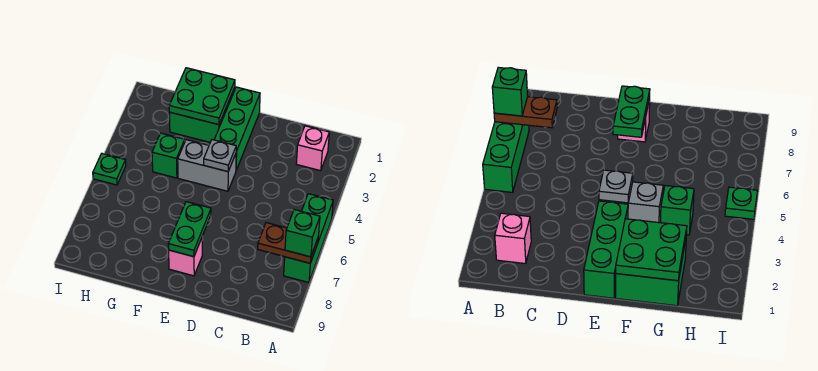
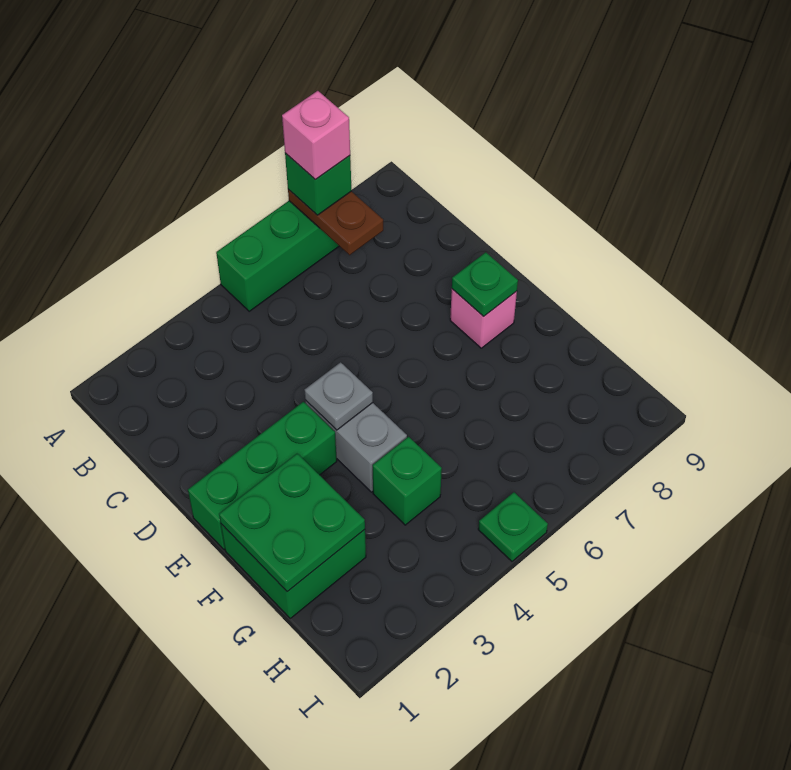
pink 1x1 brick [296,126,329,171] -> pink 1x1 brick moved to [282,91,350,180]
green 1x2 plate [168,202,211,257] -> green 1x1 plate [452,252,518,317]

